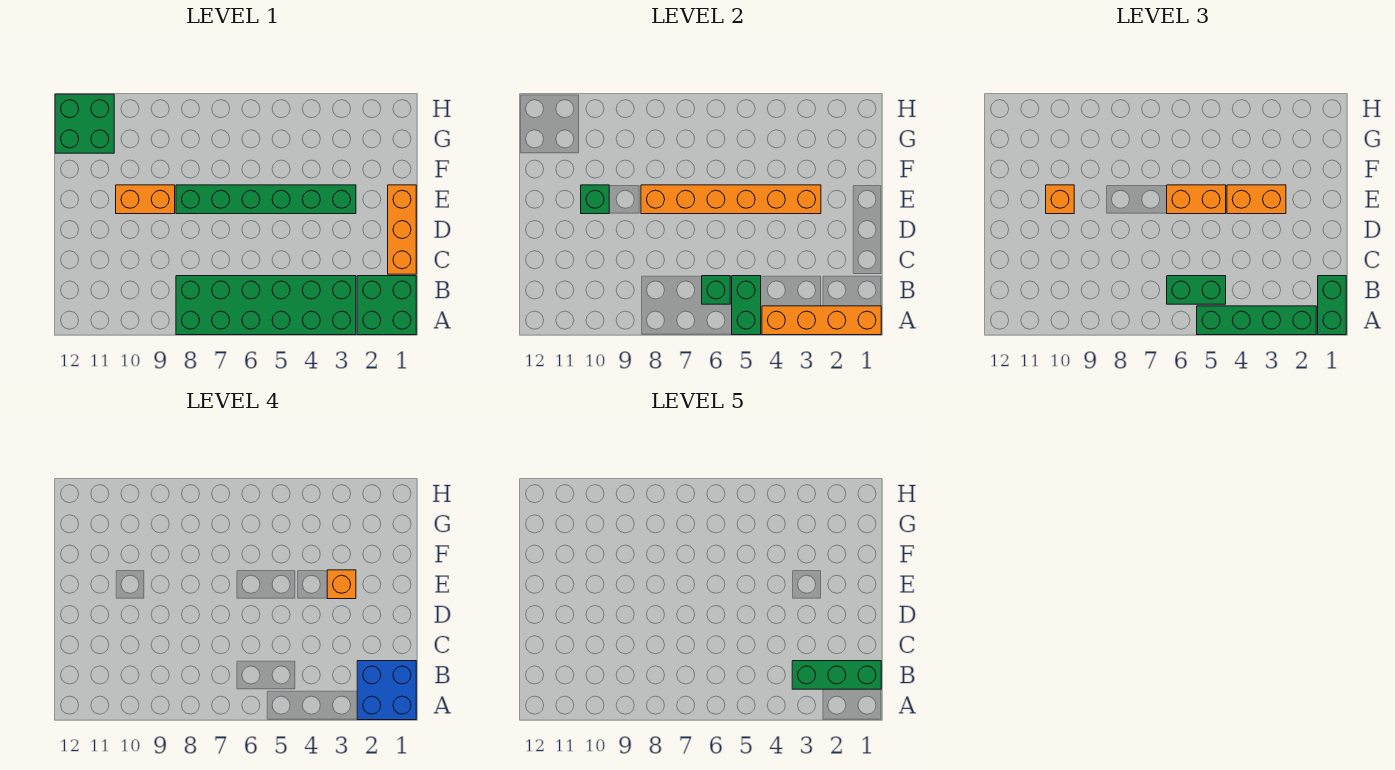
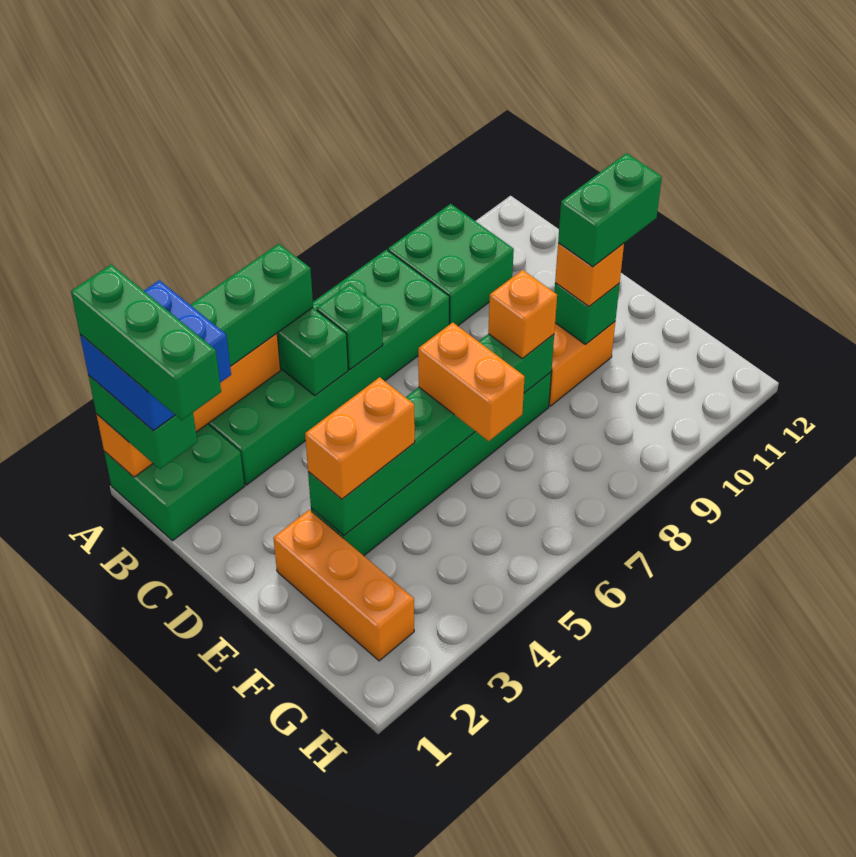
green 1x3 brick [792,661,881,689] -> green 1x3 brick turned to [71,264,221,420]
green 1x2 brick [1167,276,1226,304] -> green 1x2 brick moved to [558,153,662,267]
orange 1x3 brick [388,185,416,274] -> orange 1x3 brick moved to [273,510,414,661]
orange 1x6 brick [641,185,821,214] -> green 1x6 brick [308,334,554,535]
orange 1x1 brick [327,570,356,599] -> orange 1x1 brick moved to [488,270,557,359]
orange 1x2 brick [1167,185,1226,214] -> orange 1x2 brick turned to [418,322,525,441]
green 2x2 brick [55,94,114,153] -> green 2x2 brick moved to [388,204,514,326]

